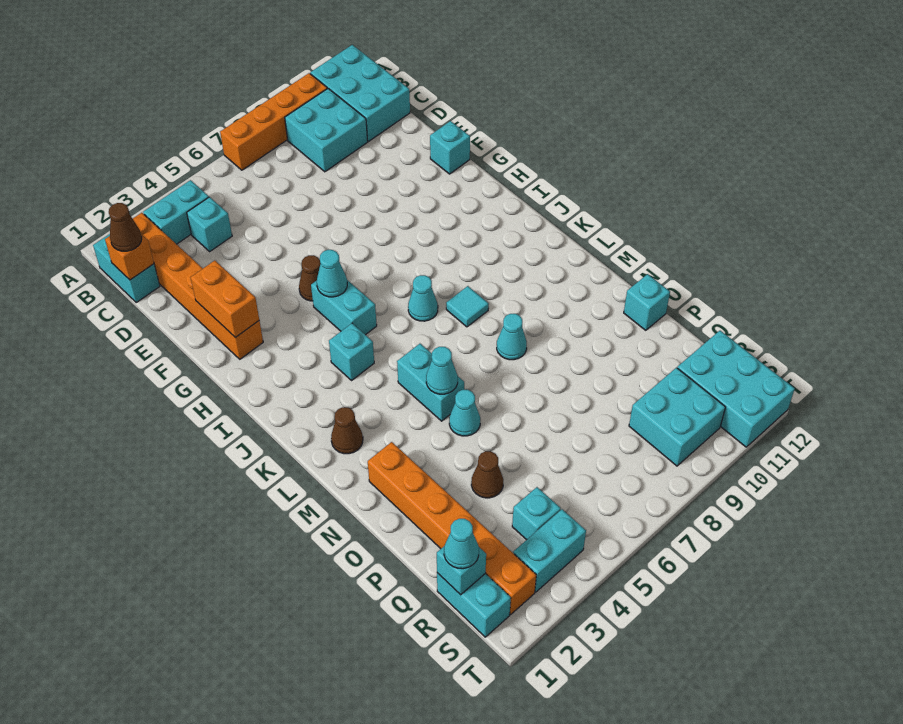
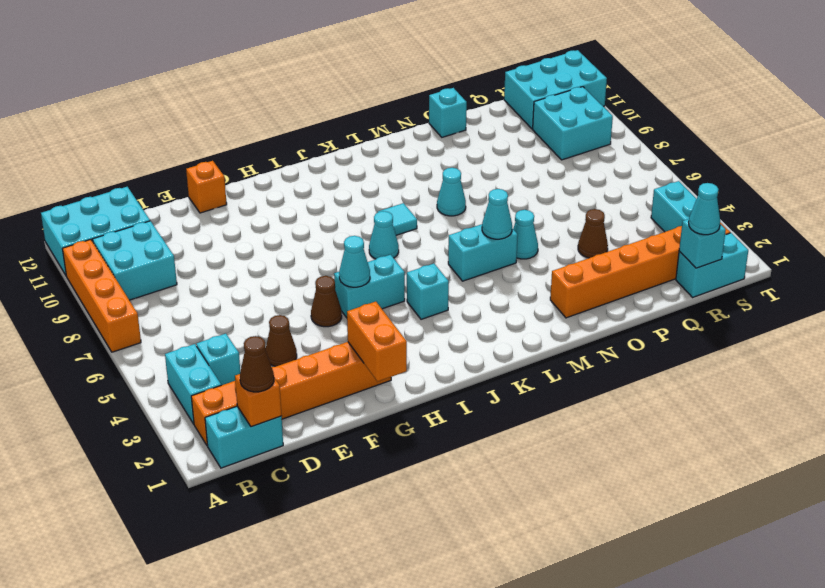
orange 1x2 brick [191,260,259,338] -> orange 1x2 brick turned to [347,302,407,382]
cyan 1x1 brick [430,121,470,174] -> orange 1x1 brick [186,161,227,213]
brown 1x1 cone [331,407,363,454] -> brown 1x1 cone moved to [265,315,297,366]
cyan 1x1 brick [512,487,561,540] -> none

